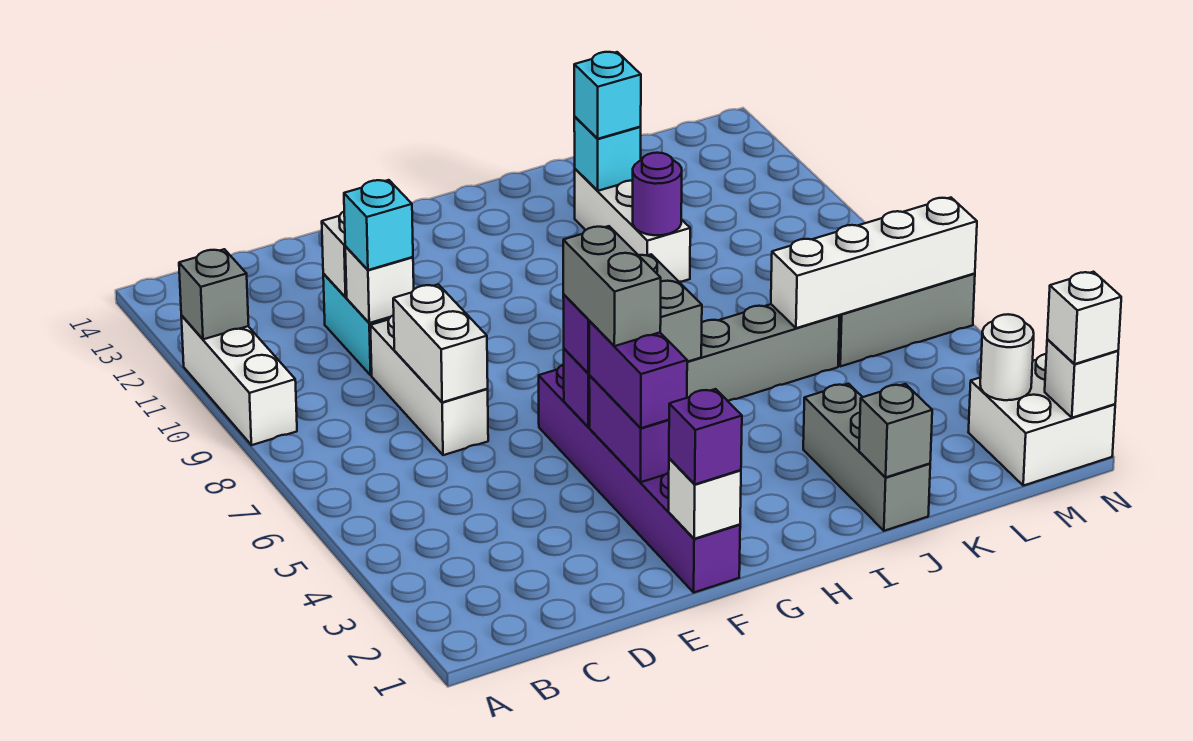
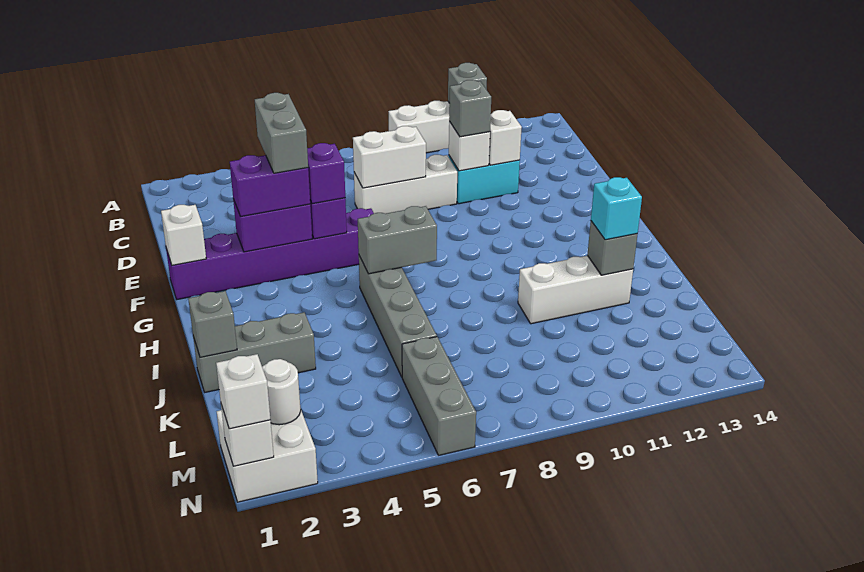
cyan 1x1 brick [344,180,413,270] -> grey 1x1 brick [449,80,491,137]
purple 1x1 brick [669,389,742,484] -> none
grey 1x2 brick [563,226,661,346] -> grey 1x2 brick turned to [255,93,308,173]
purple 1x1 round brick [633,153,682,235] -> none
cyan 1x1 brick [574,117,641,191] -> grey 1x1 brick [587,221,638,275]
white 1x4 brick [771,198,977,328] -> none

